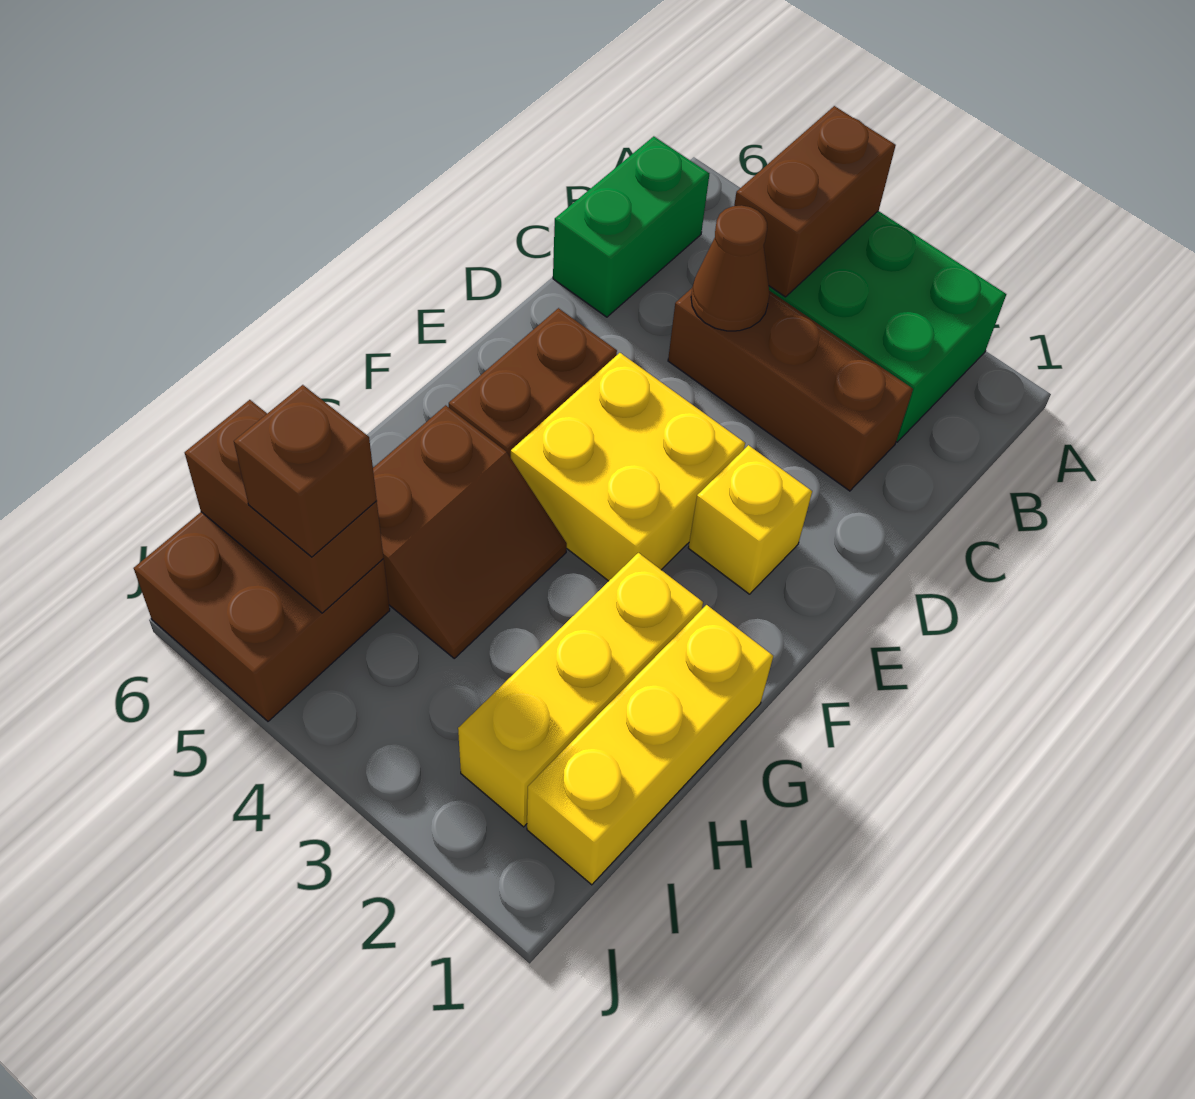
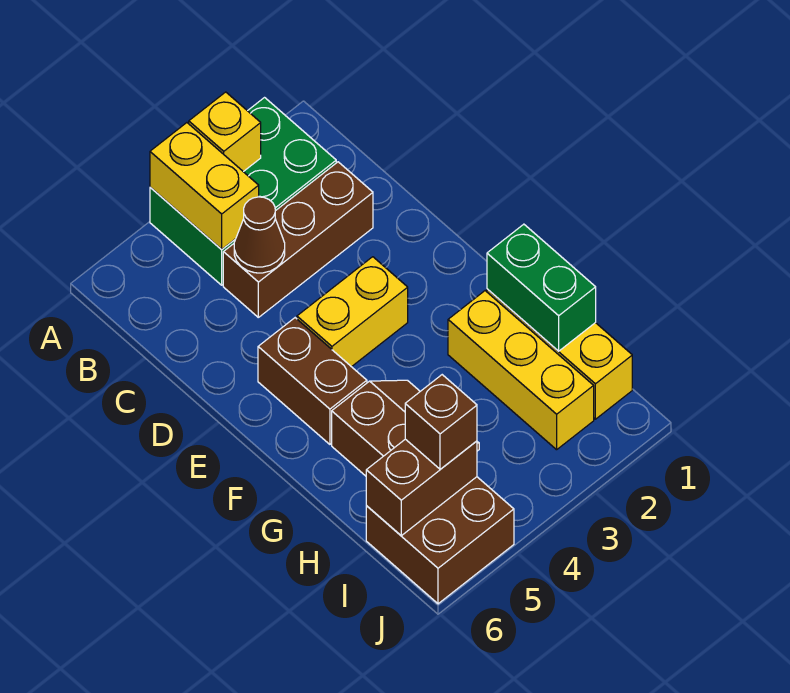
brown 1x2 brick [734,106,896,297] -> yellow 1x2 brick [150,123,259,250]
green 1x2 brick [553,136,709,317] -> green 1x2 brick moved to [487,224,596,351]
yellow 1x1 brick [688,445,812,594] -> yellow 1x1 brick moved to [189,92,261,172]
yellow 2x2 brick [511,353,745,581] -> yellow 1x2 brick [297,257,408,367]

